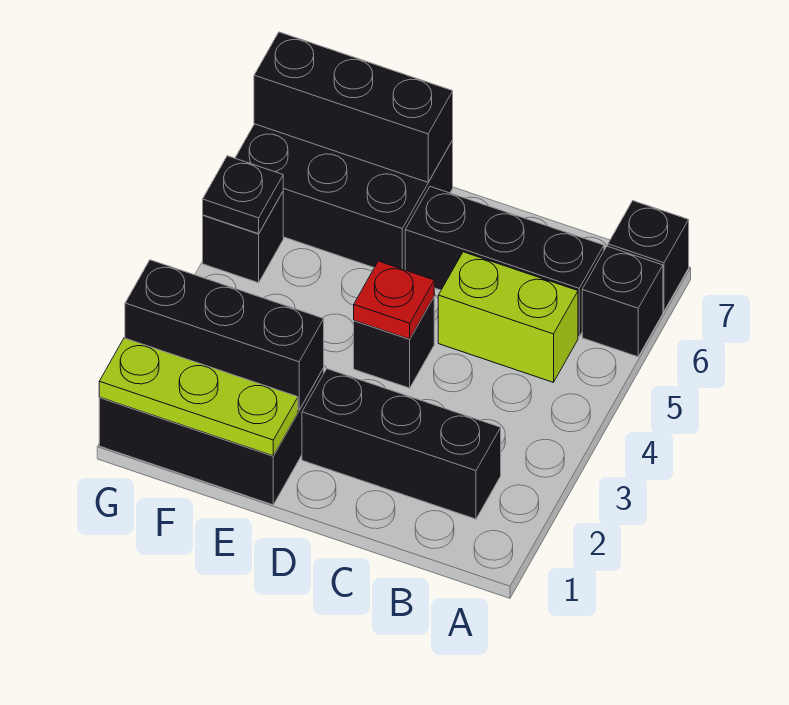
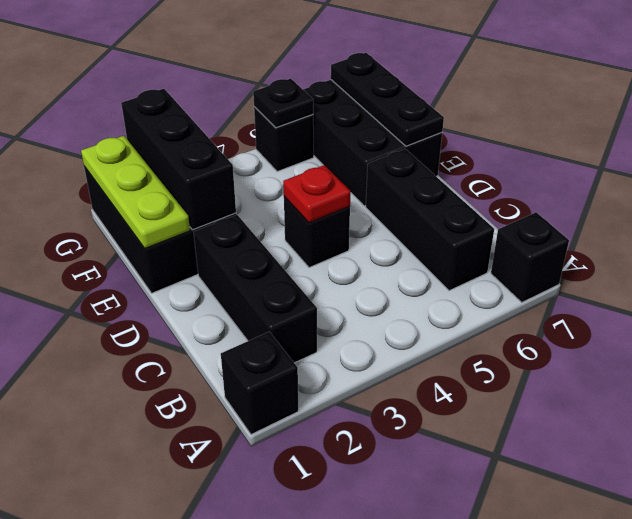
black 1x1 brick [582,246,663,357] -> black 1x1 brick moved to [221,332,298,435]
lime 1x2 brick [438,252,578,382] -> none
black 1x3 brick [254,32,453,182] -> black 1x3 plate [331,53,444,146]

